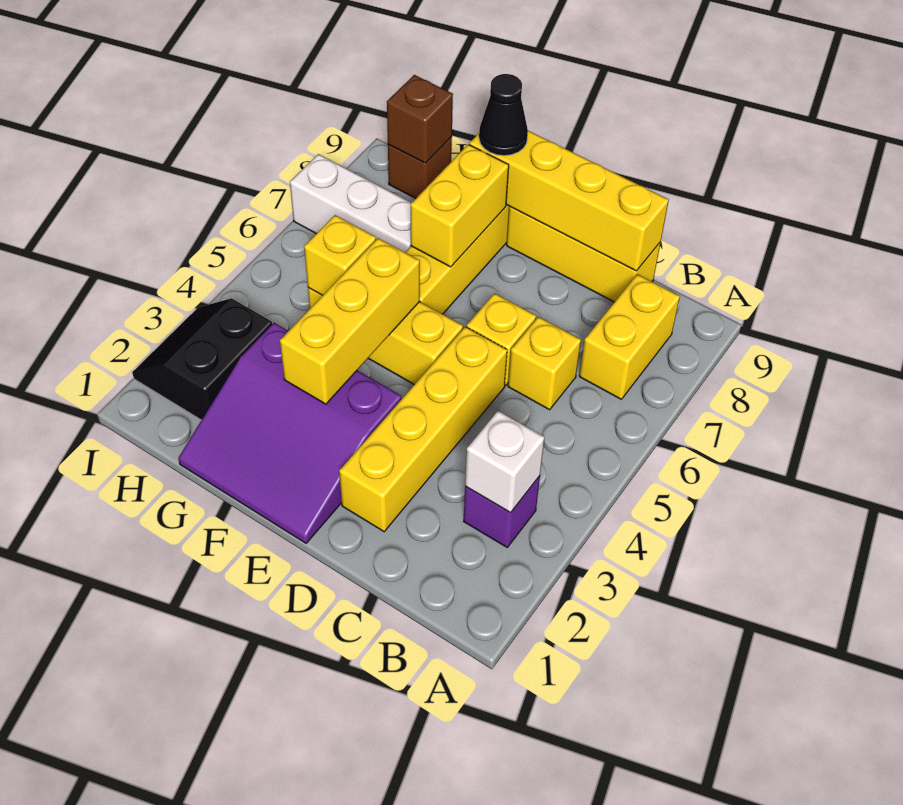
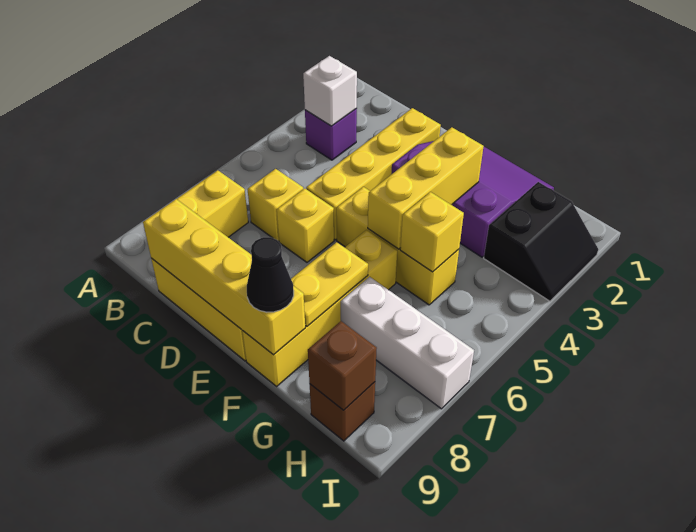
yellow 1x2 brick [411,144,509,267] -> yellow 1x2 plate [291,242,368,326]

